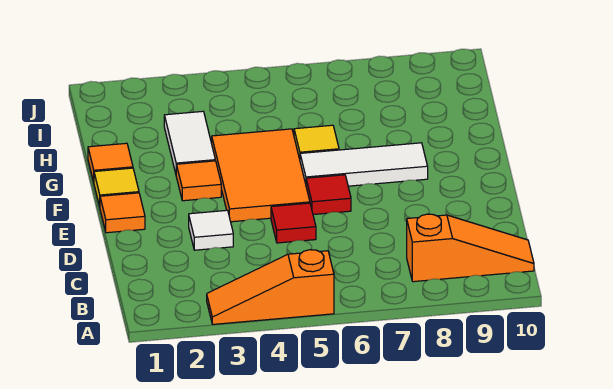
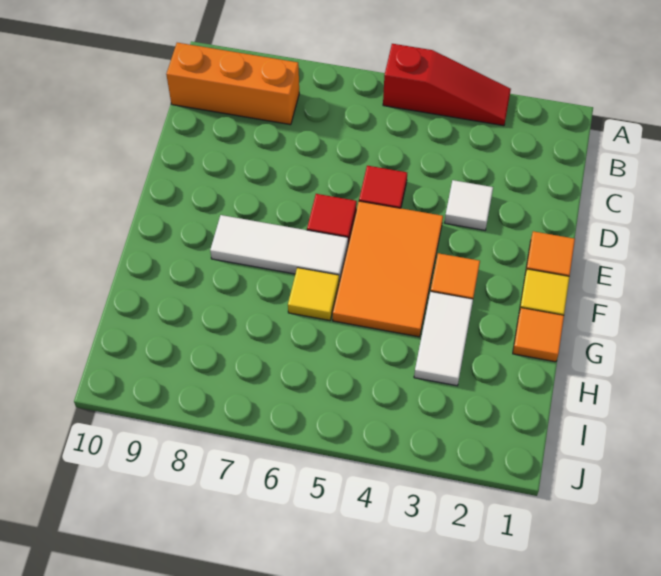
orange 1x3 slope [207,250,334,324] -> red 1x3 slope [383,44,511,126]
orange 1x3 slope [407,214,534,282] -> orange 1x3 brick [166,43,299,125]

